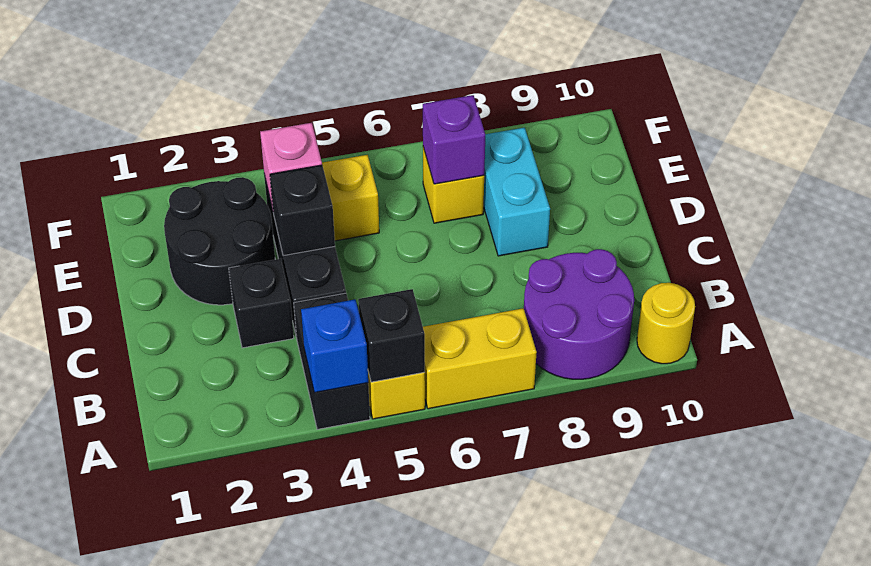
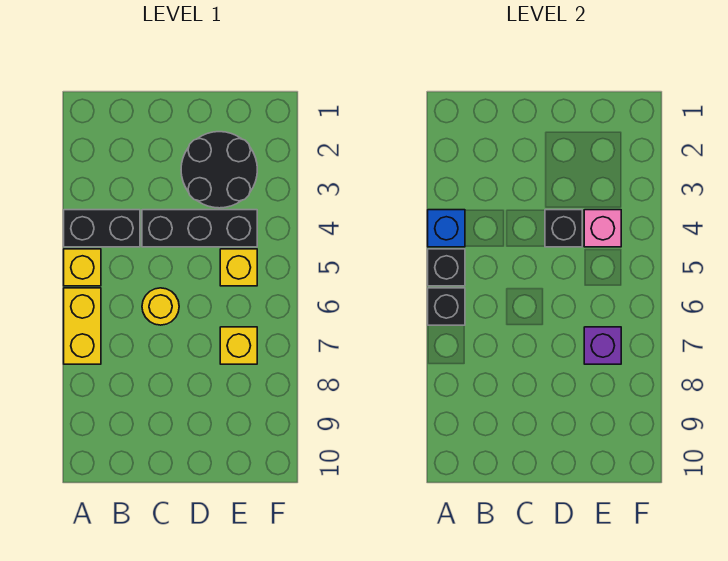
purple 2x2 round brick [524,249,634,379] -> none
yellow 1x1 round brick [637,283,695,364] -> yellow 1x1 round brick moved to [142,288,179,325]
black 1x1 brick [229,259,294,348] -> black 1x1 brick moved to [428,288,465,325]
cyan 1x2 brick [484,128,550,256] -> none

